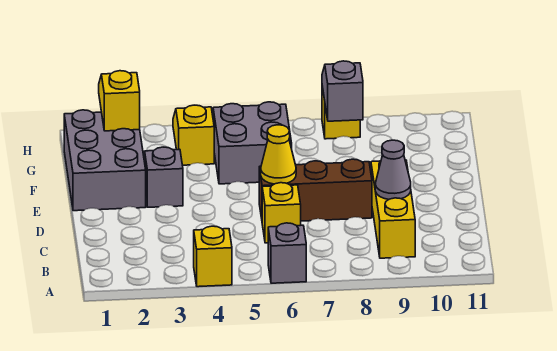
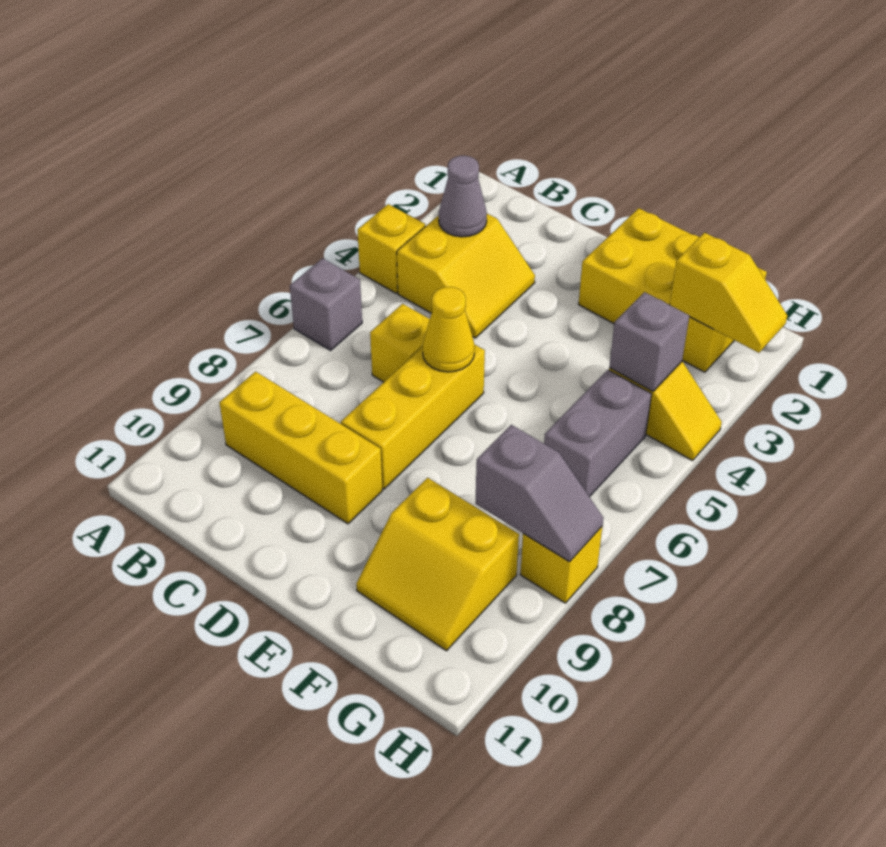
none -> yellow 2x2 slope [397,214,535,338]
grey 1x1 cone [375,140,411,199] -> grey 1x1 cone moved to [439,156,487,237]
brown 1x3 brick [259,159,372,221] -> yellow 1x3 brick [341,344,485,489]
grey 2x3 brick [64,110,146,211] -> yellow 2x3 brick [579,208,767,372]
grey 1x1 brick [145,147,183,207] -> grey 1x1 brick moved to [609,292,689,391]
grey 2x2 brick [213,102,292,184] -> grey 1x2 brick [544,370,652,497]
none -> yellow 2x2 slope [356,478,519,651]

